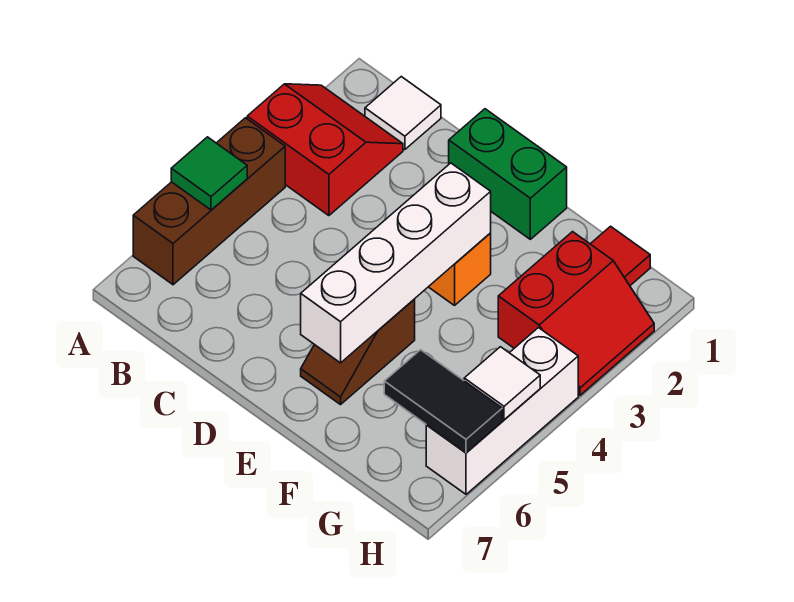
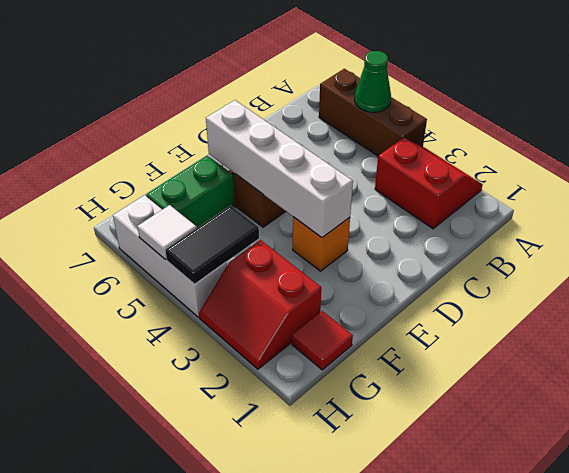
red 2x2 slope [247,84,403,216] -> red 2x2 slope turned to [375,138,483,229]
green 1x1 tile [171,137,247,210] -> green 1x1 cone [355,51,391,112]
white 1x1 tile [365,77,441,150] -> none
green 1x2 brick [449,109,567,239] -> green 1x2 brick moved to [146,155,235,228]
black 1x2 tile [384,350,502,453] -> black 1x2 tile moved to [166,206,259,284]

